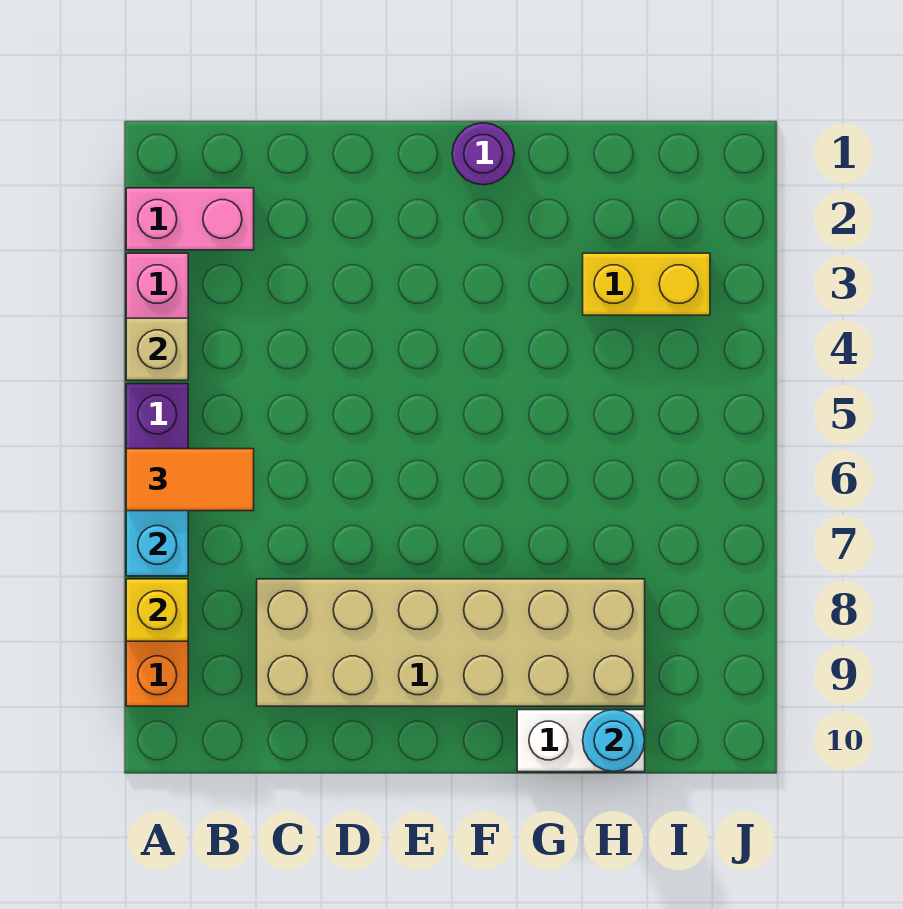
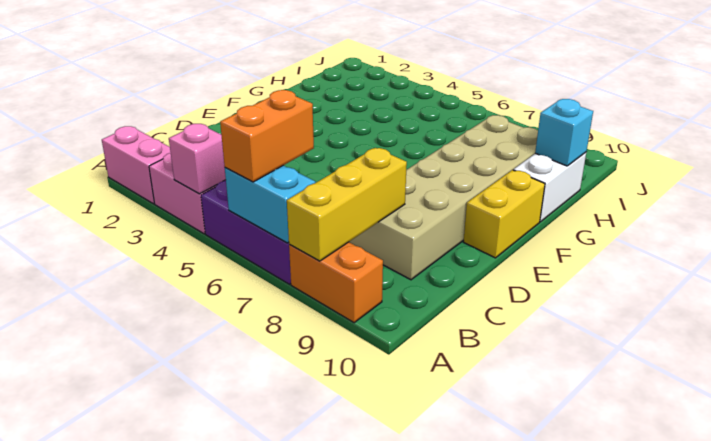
pink 1x2 brick [126,188,254,250] -> pink 1x2 brick turned to [102,126,171,204]
tan 1x1 brick [126,318,188,380] -> pink 1x1 brick [169,124,226,194]
orange 1x2 tile [126,449,254,511] -> orange 1x2 brick [220,90,314,182]
yellow 1x1 brick [126,579,188,641] -> yellow 1x3 brick [287,148,407,261]
purple 1x1 round brick [452,123,514,185] -> none
yellow 1x2 brick [583,253,710,315] -> yellow 1x2 brick moved to [464,170,545,258]
cyan 1x1 round brick [583,710,645,772] -> cyan 1x1 brick [535,99,593,166]

